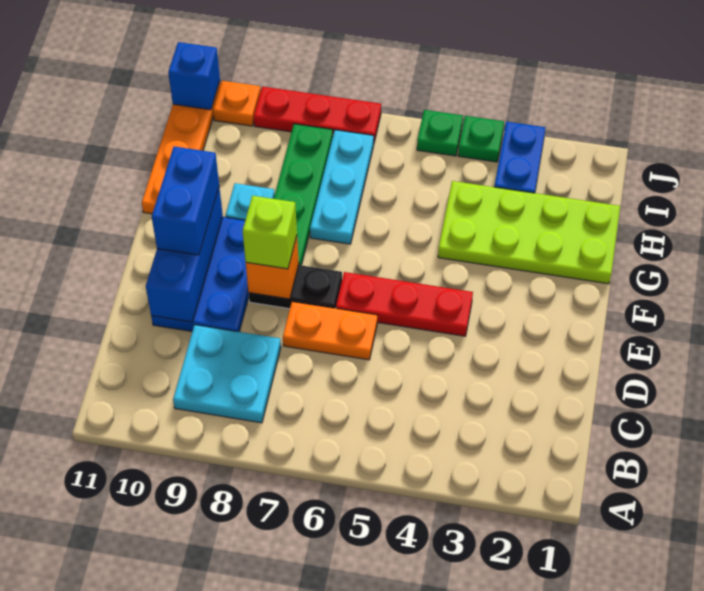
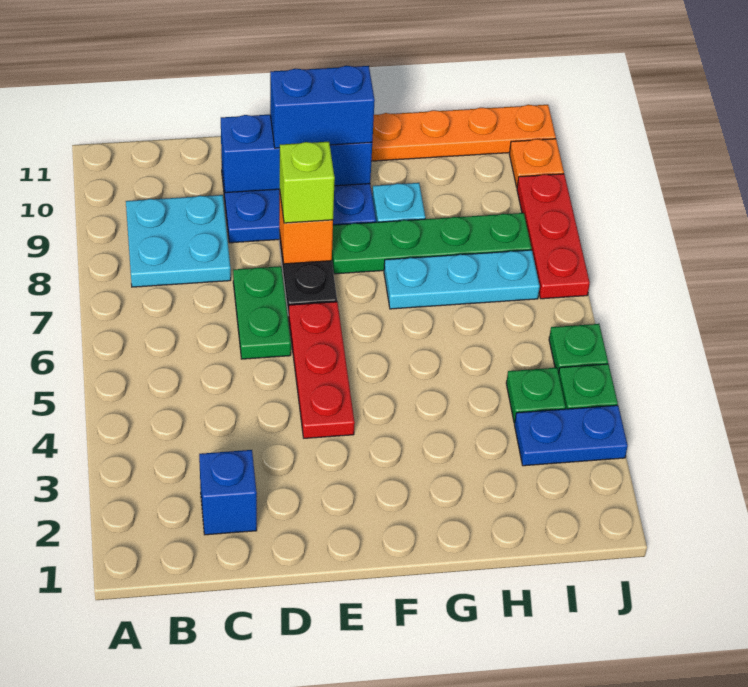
orange 1x2 plate [283,302,377,360] -> green 1x2 plate [233,266,291,359]
lime 2x4 plate [438,181,620,284] -> none
none -> green 1x1 plate [506,368,566,423]
blue 1x1 brick [168,42,220,110] -> blue 1x1 brick moved to [199,450,257,535]

